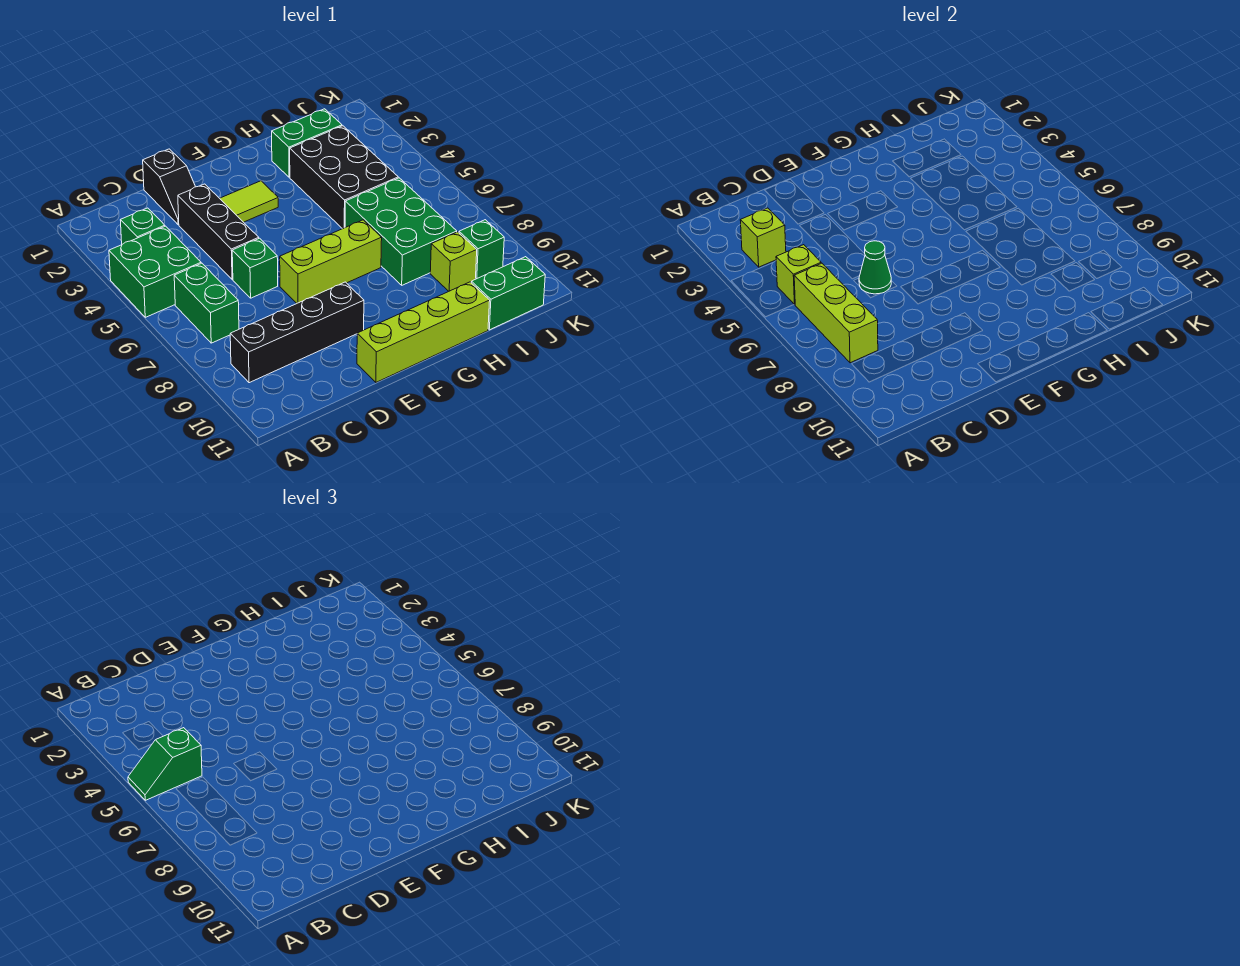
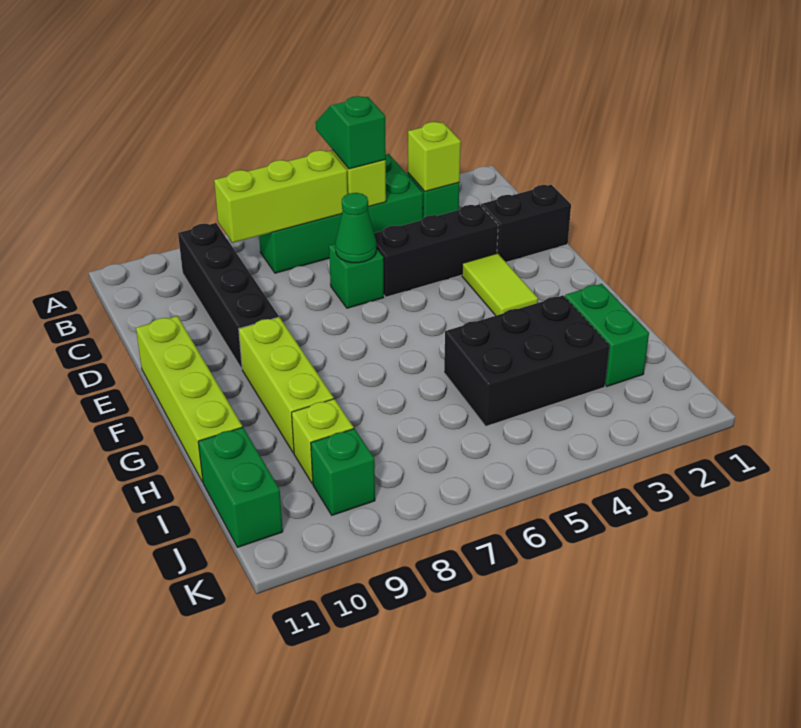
black 1x2 slope [143,149,195,225] -> black 1x2 brick [481,185,571,262]
lime 1x3 brick [280,220,382,303] -> lime 1x3 brick moved to [239,317,334,453]
green 2x3 brick [345,178,457,285] -> none

